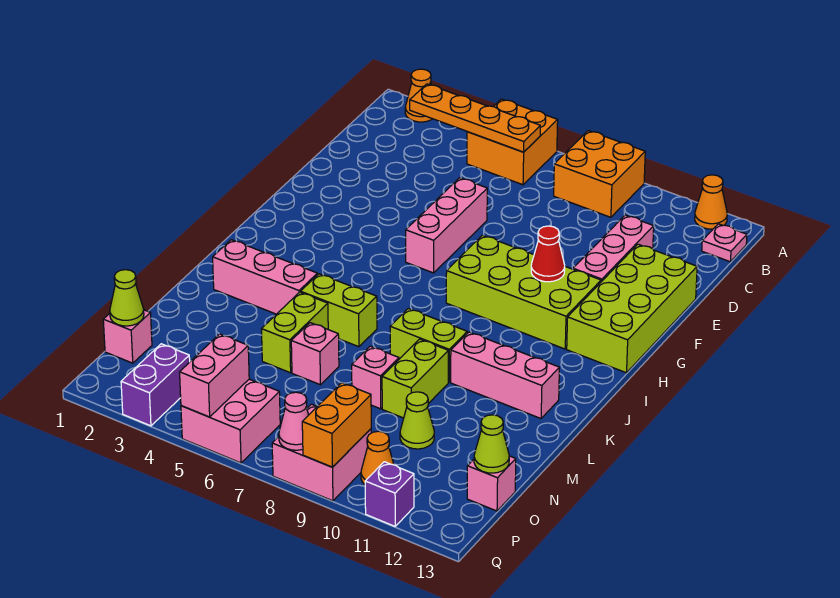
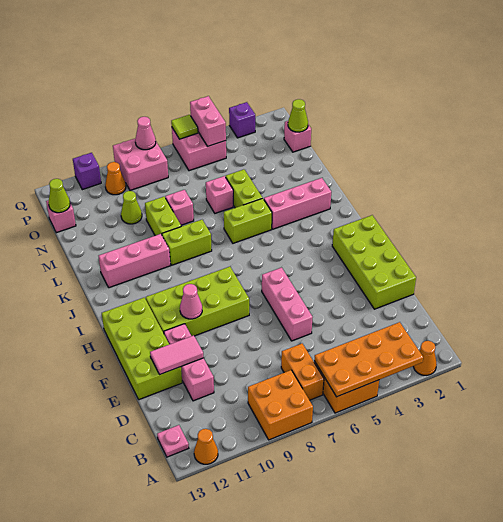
orange 1x4 plate [410,84,540,152] -> orange 2x4 plate [314,322,423,397]
none -> lime 2x4 brick [332,215,416,309]
none -> pink 1x2 tile [150,336,204,375]
red 1x1 cone [531,226,565,282] -> pink 1x1 cone [180,284,202,319]
purple 1x2 brick [121,344,190,426] -> purple 1x1 brick [229,102,255,138]
orange 1x2 brick [302,383,371,467] -> orange 1x2 brick moved to [281,344,324,400]
none -> lime 1x1 tile [171,115,198,139]

